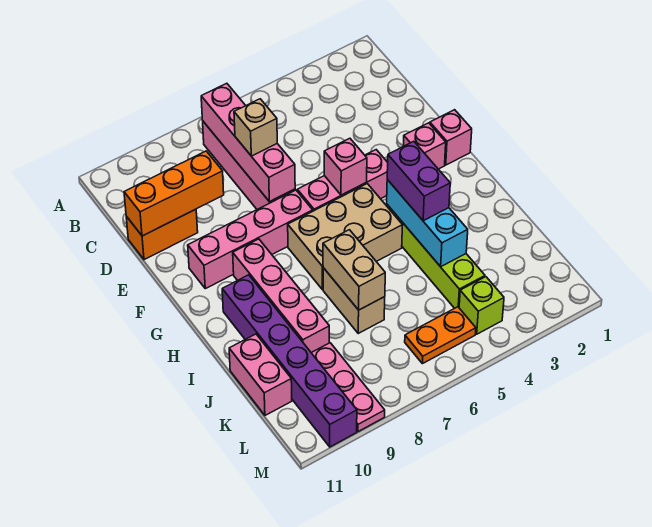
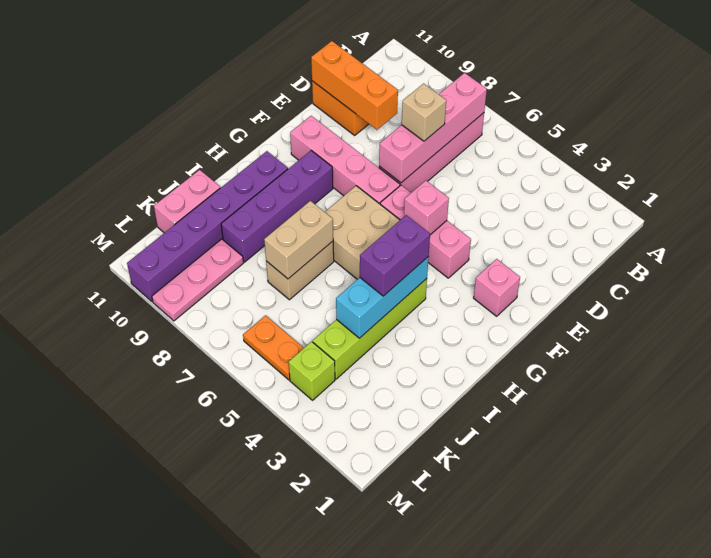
pink 1x1 brick [430,110,472,165] -> none
pink 1x4 brick [233,239,329,353] -> purple 1x4 brick [221,151,333,262]

